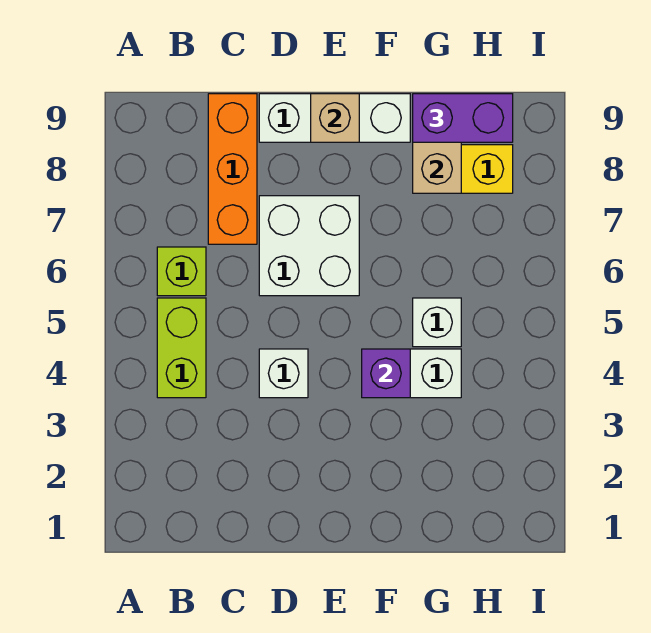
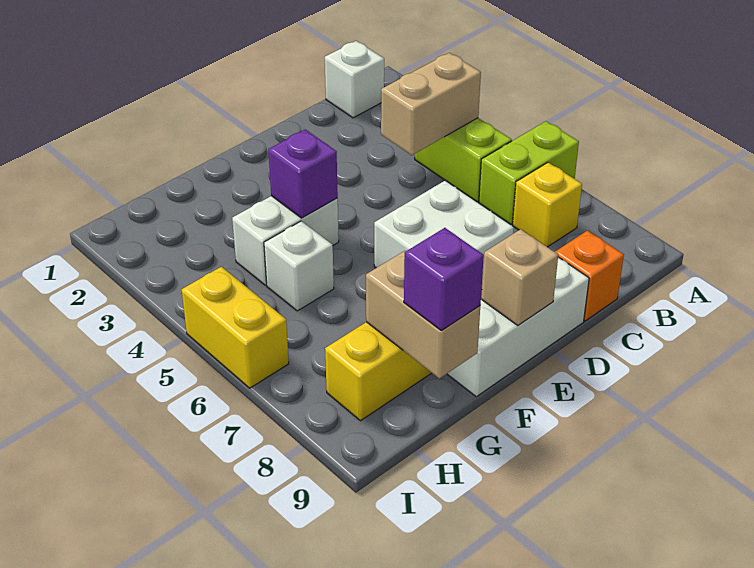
none -> tan 1x2 brick [381,53,481,155]
lime 1x1 brick [157,247,206,296] -> lime 1x2 brick [479,121,579,225]
none -> yellow 1x1 brick [513,163,582,247]
orange 1x3 brick [208,94,257,244] -> orange 1x1 brick [555,231,624,321]
white 1x1 brick [259,349,308,398] -> white 1x1 brick moved to [325,41,384,118]
purple 1x2 brick [413,94,513,142] -> purple 1x1 brick [404,228,484,331]
none -> yellow 1x2 brick [182,267,289,388]

